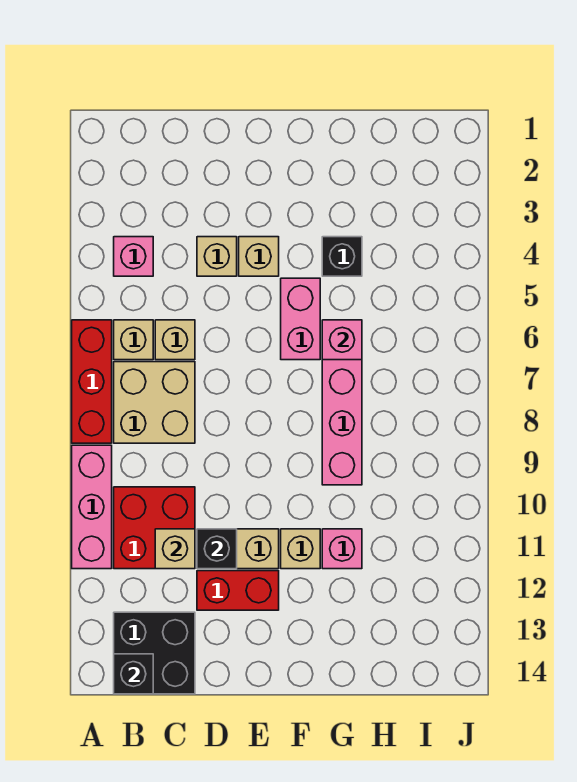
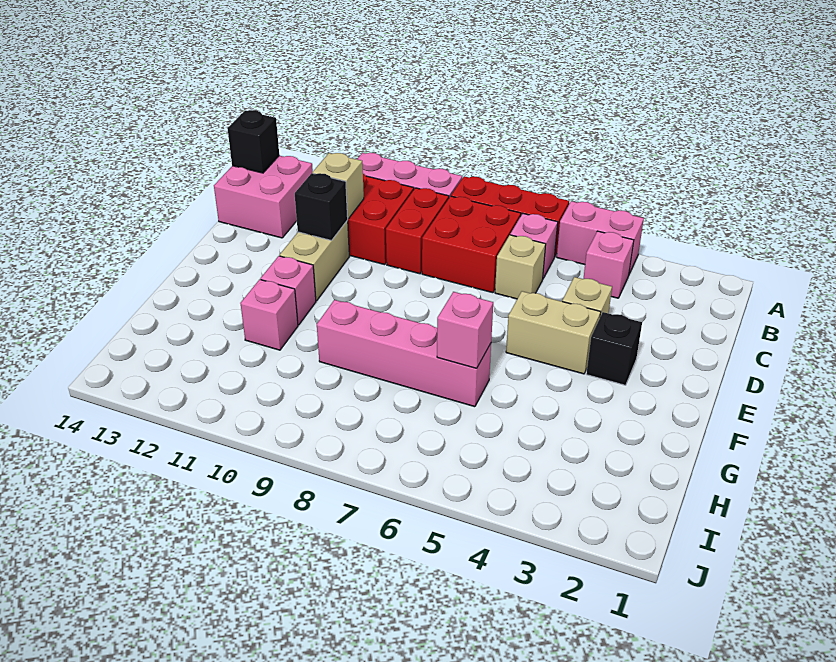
tan 1x1 brick [114,320,153,360] -> pink 1x1 brick [510,214,558,278]
tan 2x2 brick [114,362,195,443] -> red 2x2 brick [422,196,521,293]
black 2x2 brick [114,612,195,694] -> pink 2x2 brick [214,156,313,238]
red 1x2 brick [197,571,279,610] -> red 1x2 brick moved to [386,188,449,274]
tan 1x1 brick [239,237,279,276] -> tan 1x2 brick [506,291,600,374]
pink 1x2 brick [281,278,320,360] -> pink 1x2 brick moved to [557,201,644,274]
tan 1x1 brick [281,529,320,569] -> pink 1x1 brick [260,256,316,325]
black 1x1 brick [322,237,362,276] -> black 1x1 brick moved to [586,312,642,385]

